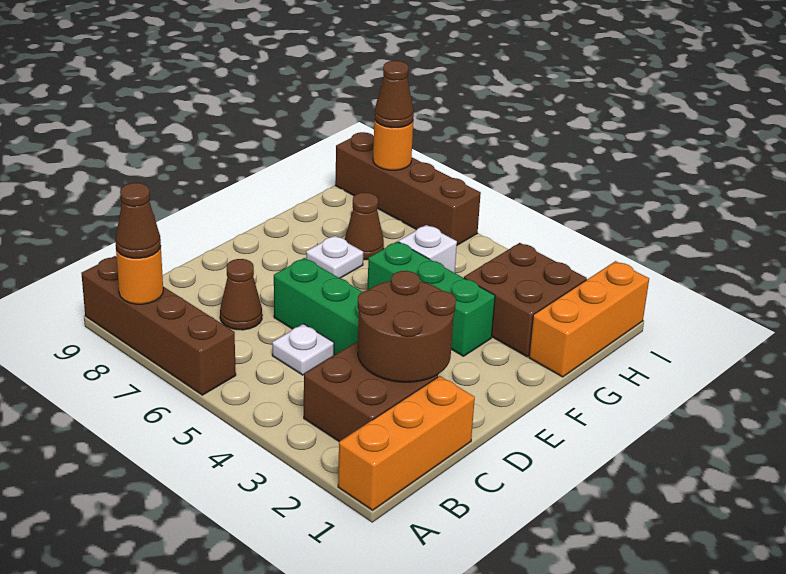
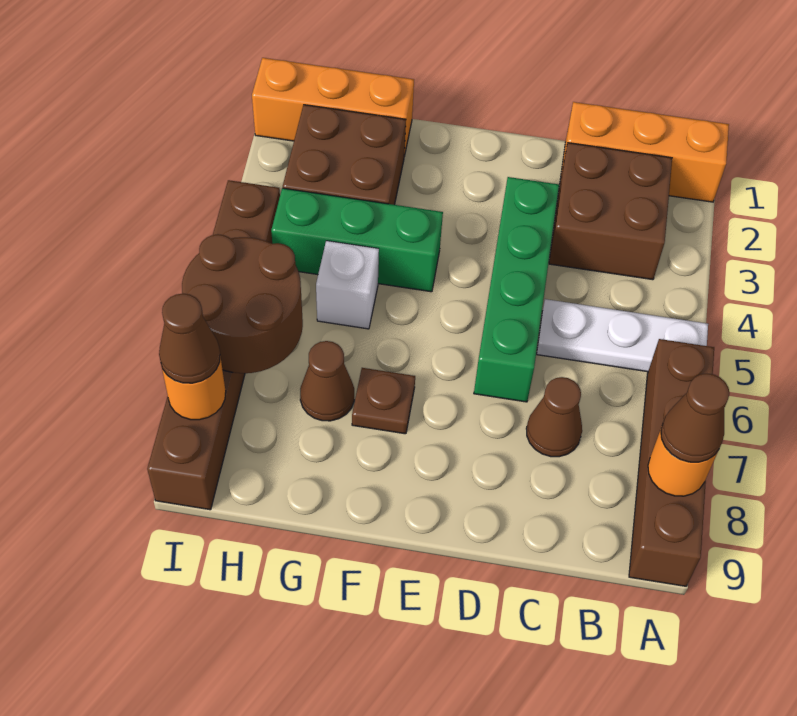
brown 2x2 round brick [357,271,456,382] -> brown 2x2 round brick moved to [182,234,303,373]
white 1x1 plate [272,324,334,375] -> white 1x3 plate [537,299,708,372]
green 1x3 brick [367,242,495,356] -> green 1x3 brick turned to [271,188,443,292]
white 1x1 plate [306,236,363,278] -> brown 1x1 plate [352,368,415,434]
brown 1x4 brick [335,132,481,245] -> brown 1x6 brick [147,180,280,510]

